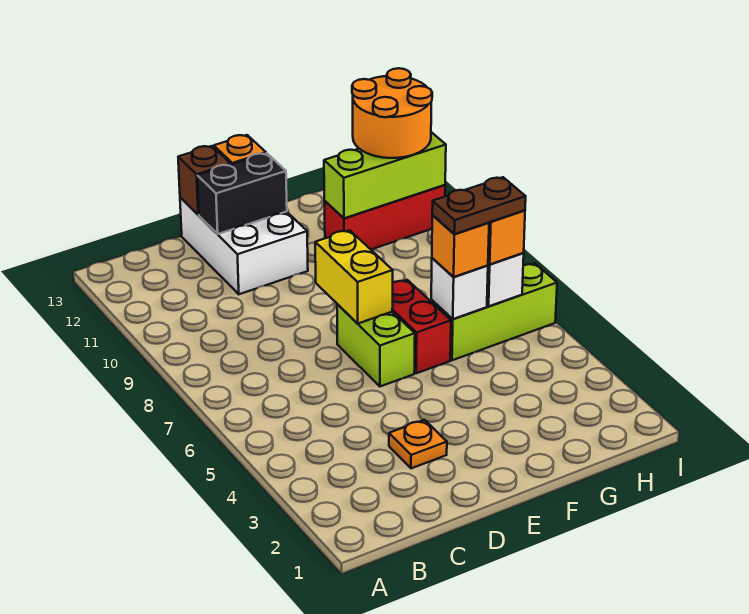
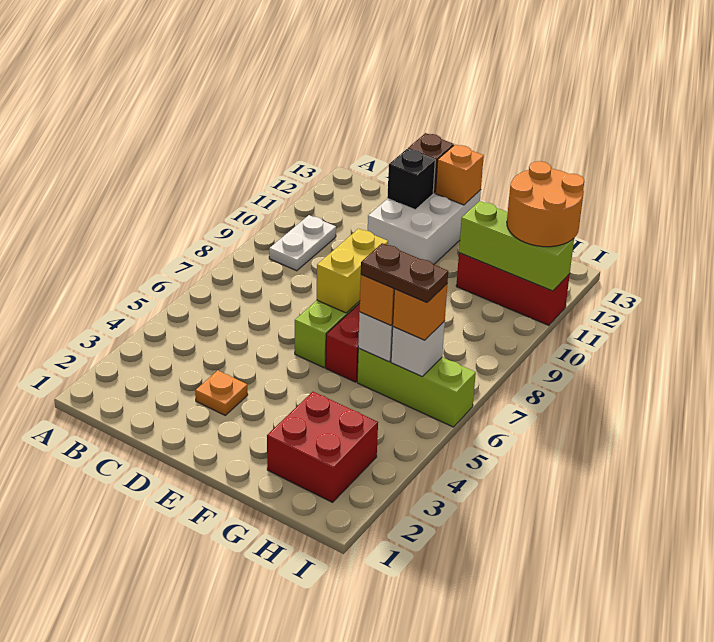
none -> white 1x2 plate [269,215,336,271]
black 1x2 brick [197,153,287,234] -> black 1x1 brick [387,149,435,210]
none -> red 2x2 brick [267,392,378,502]

